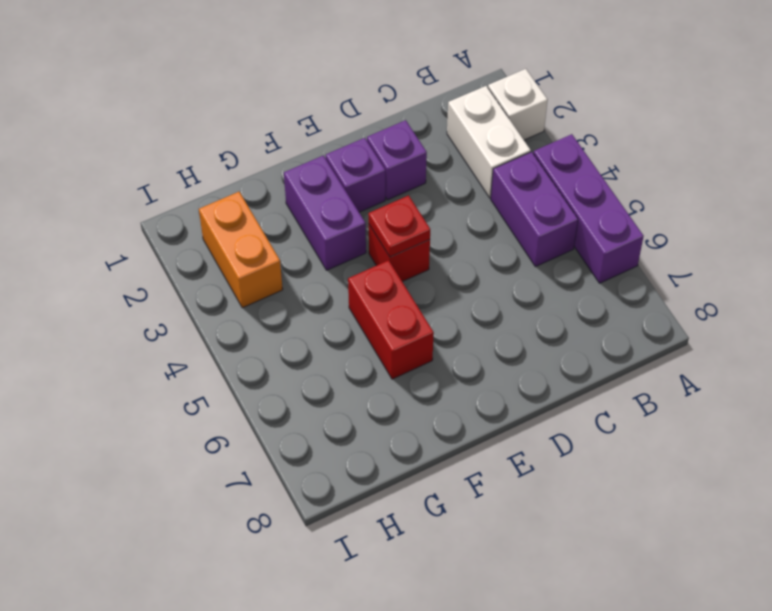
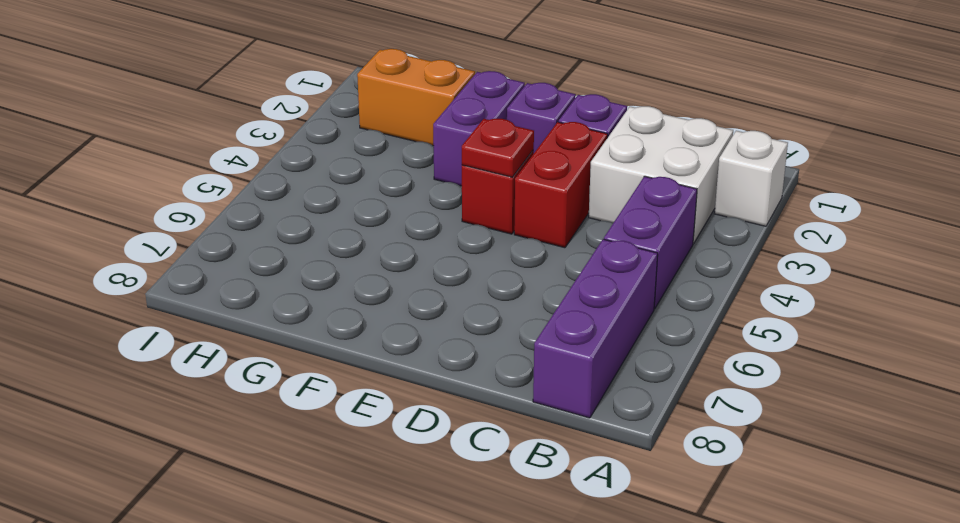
purple 1x3 brick [534,134,644,283] -> purple 1x3 brick moved to [533,239,658,418]
white 1x2 brick [447,86,531,198] -> white 2x2 brick [589,106,733,244]
red 1x2 brick [348,260,434,379] -> red 1x2 brick moved to [514,122,608,248]
orange 1x2 brick [199,192,283,308] -> orange 1x2 brick turned to [357,49,475,146]

